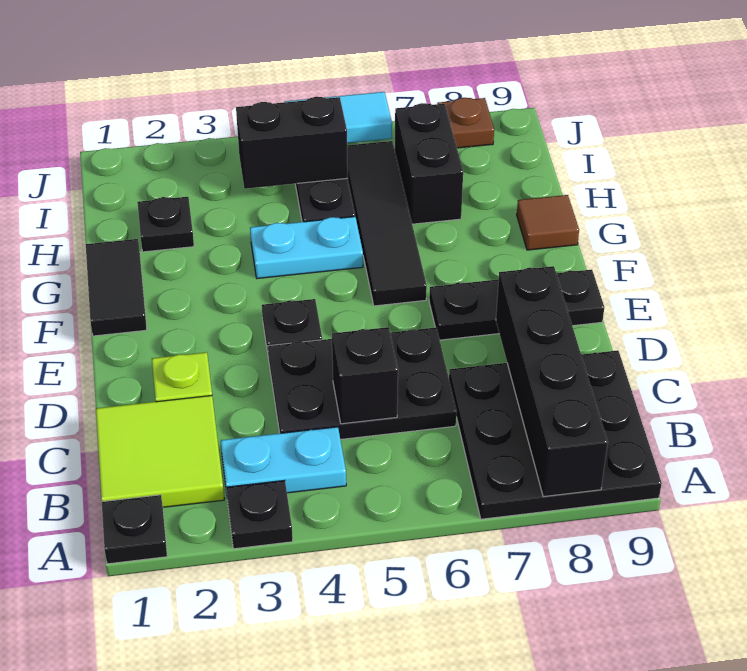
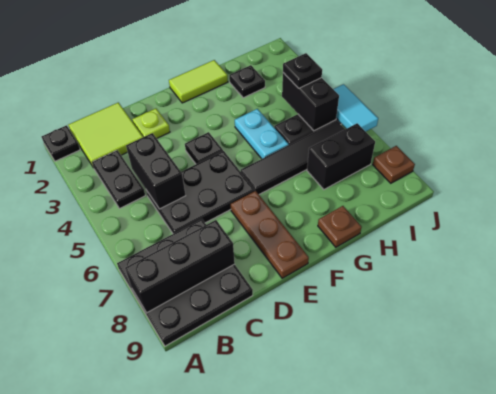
black 1x1 plate [226,480,293,549] -> black 1x1 plate moved to [283,53,322,88]
black 1x4 brick [496,266,608,497] -> black 1x3 brick [125,220,235,313]
cyan 1x2 plate [221,427,346,493] -> black 1x2 plate [92,150,145,209]
black 2x3 plate [268,327,457,439] -> black 2x3 plate turned to [146,151,255,234]
black 1x1 brick [332,327,398,424] -> black 1x2 brick [126,133,186,209]
black 1x3 plate [429,270,604,340] -> brown 1x3 plate [231,191,309,278]
black 1x2 tile [86,239,147,336] -> lime 1x2 tile [169,60,228,103]
brown 1x1 tile [517,195,579,250] -> brown 1x1 plate [318,206,362,247]

